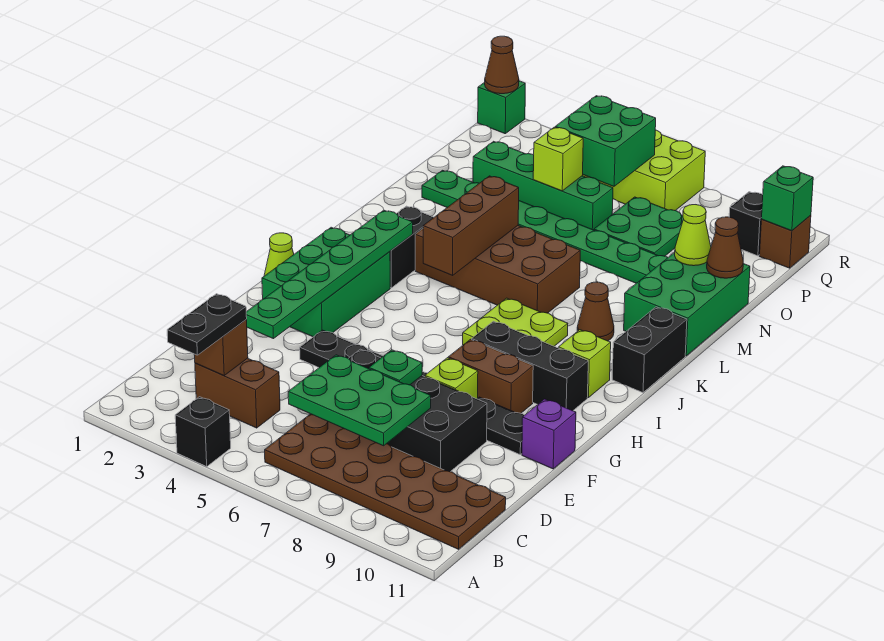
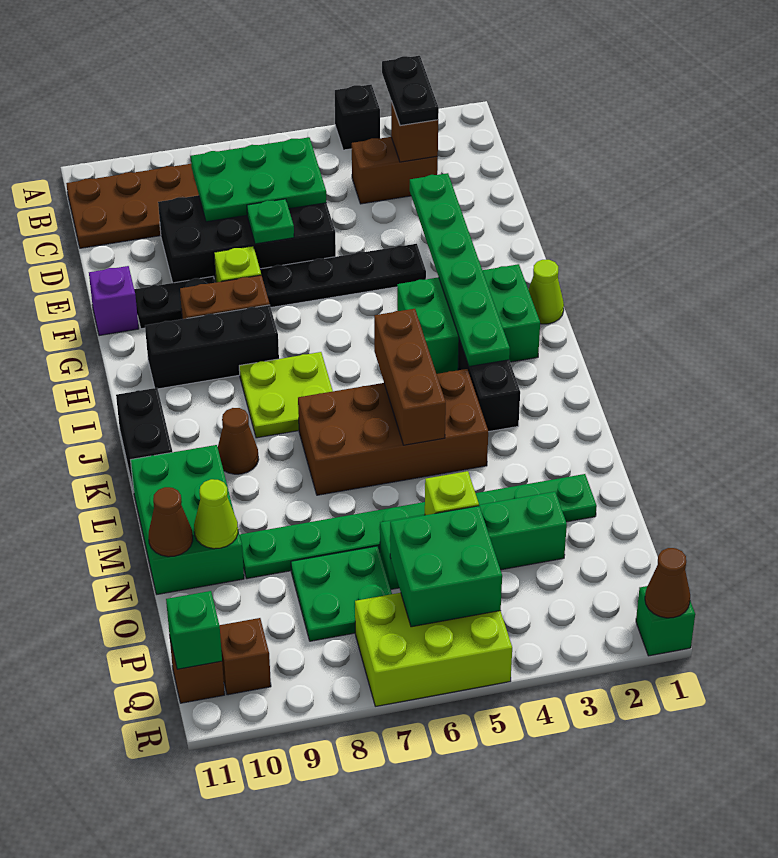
green 2x3 brick [262,227,390,337] -> green 2x3 brick turned to [397,264,540,374]
lime 1x1 brick [559,330,611,398] -> none
black 1x1 brick [729,192,763,256] -> brown 1x1 brick [219,618,271,695]

